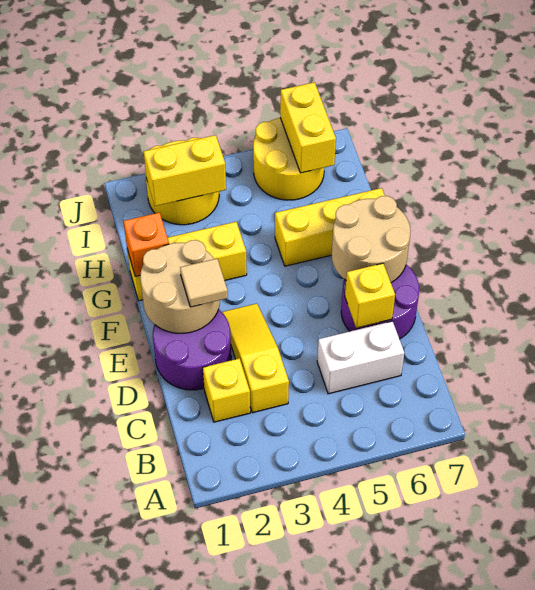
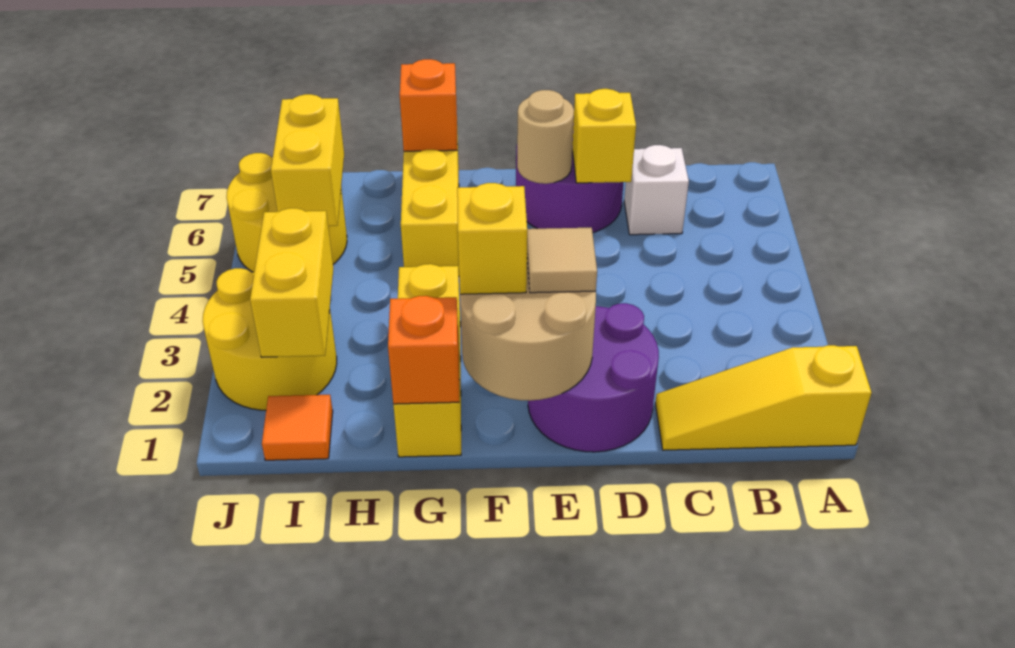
yellow 1x1 brick [203,358,250,422] -> yellow 1x1 brick moved to [457,183,527,294]
yellow 1x3 slope [222,304,289,413] -> yellow 1x3 slope moved to [655,345,872,450]
white 1x2 brick [317,321,404,394] -> white 1x1 brick [624,145,689,235]
tan 2x2 round brick [332,196,411,283] -> tan 1x1 round brick [517,90,574,184]
none -> orange 1x1 brick [400,59,457,151]
none -> orange 1x1 tile [262,395,333,460]
yellow 1x2 brick [280,82,336,173] -> yellow 1x2 brick turned to [271,94,344,226]

